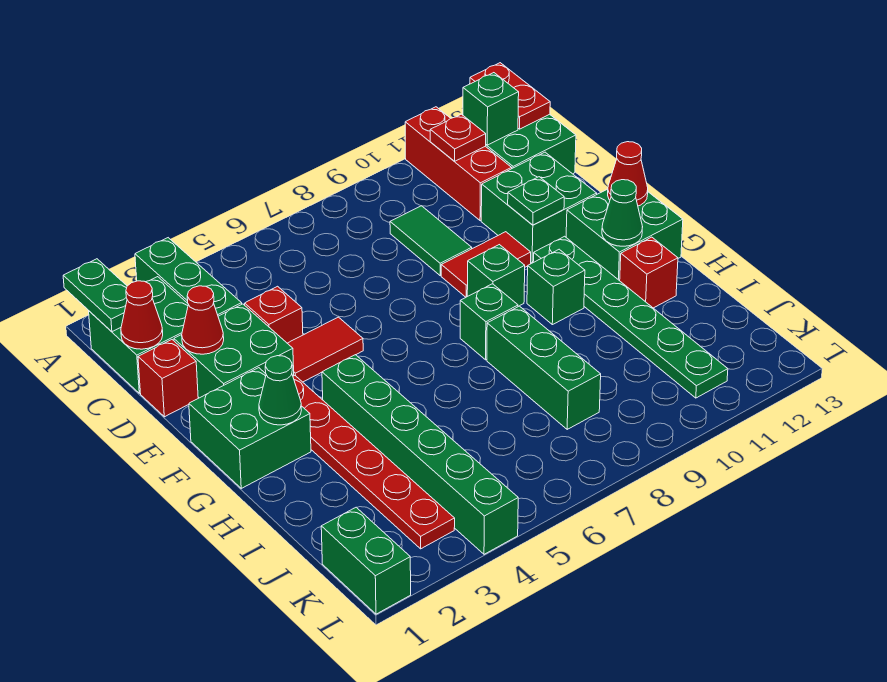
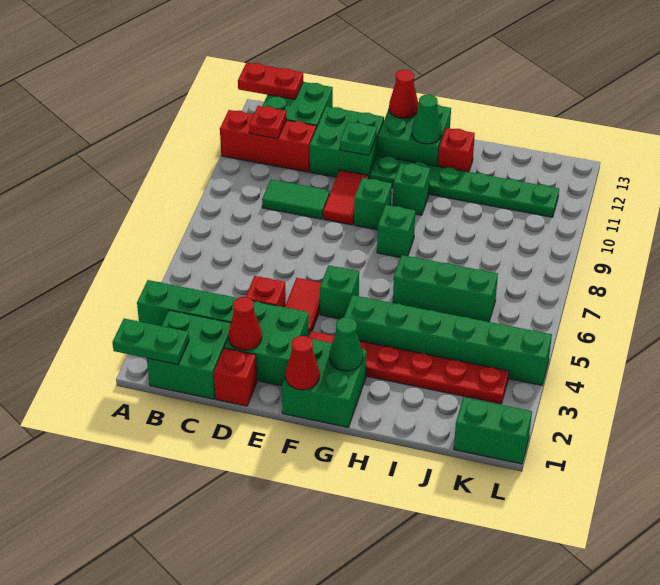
green 1x1 brick [463,73,519,145] -> green 1x1 brick moved to [320,265,359,319]
red 1x1 cone [121,281,163,349] -> red 1x1 cone moved to [286,336,320,390]
green 1x3 brick [487,306,601,429] -> green 1x3 brick moved to [393,255,498,322]

